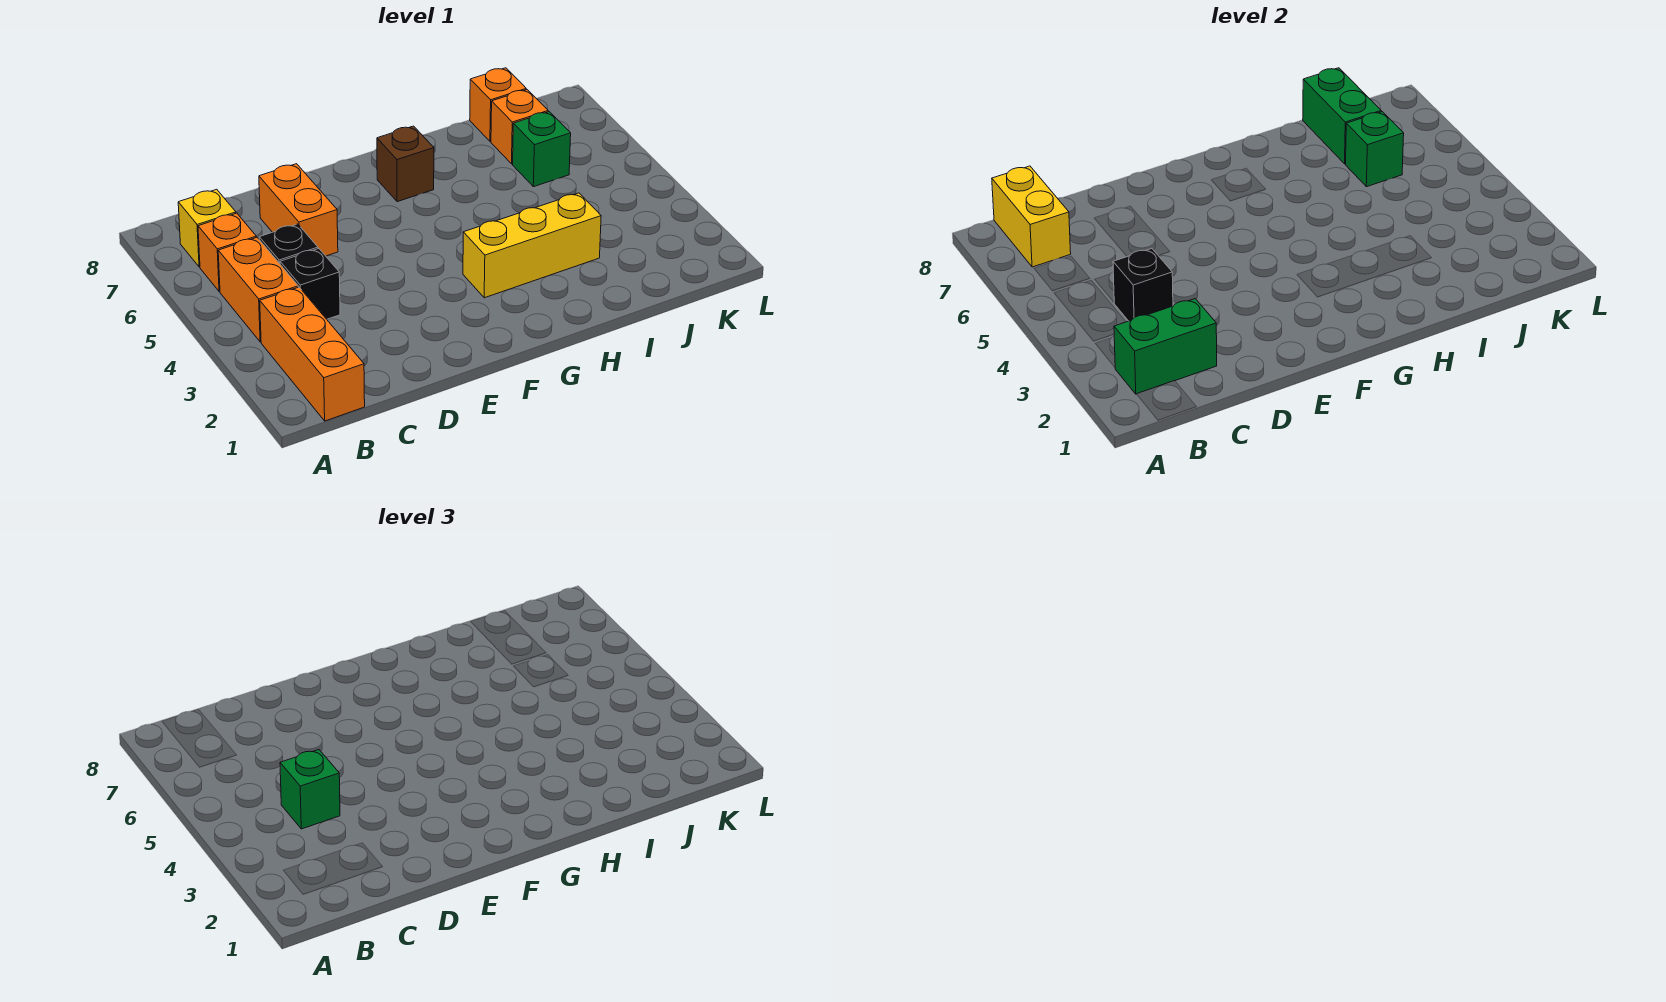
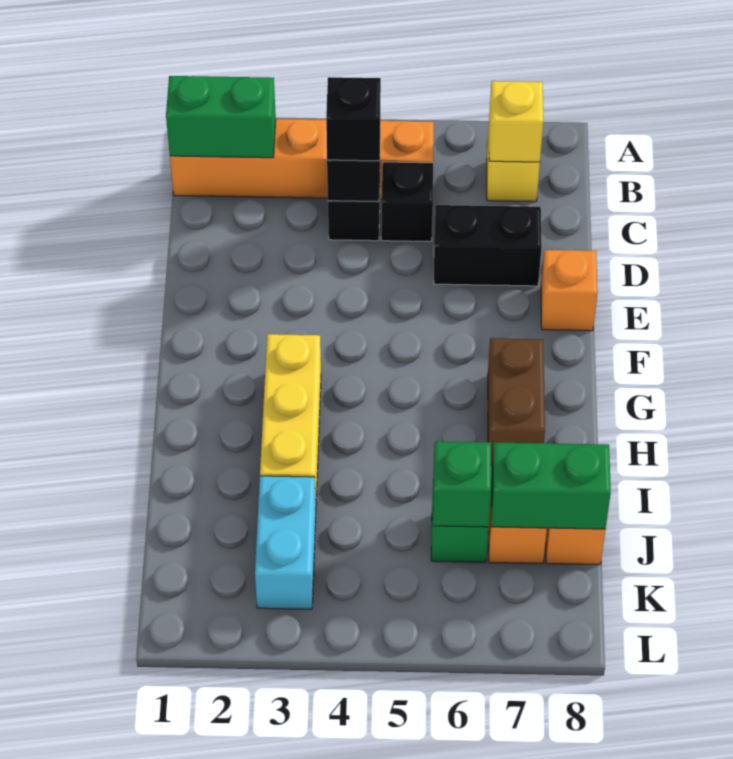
green 1x2 brick [1114,299,1217,394] -> green 1x2 brick turned to [166,76,276,158]
orange 1x1 brick [198,213,256,292] -> orange 1x1 brick moved to [541,250,598,331]
yellow 1x2 brick [992,166,1071,267] -> yellow 1x1 brick [489,81,543,162]
green 1x1 brick [280,750,340,829] -> black 1x1 brick [326,77,381,161]
orange 1x2 brick [259,164,338,256] -> black 1x2 brick [434,205,542,286]
brown 1x1 brick [377,126,434,202] -> brown 1x2 brick [488,338,545,466]
none -> cyan 1x2 brick [255,476,316,609]

